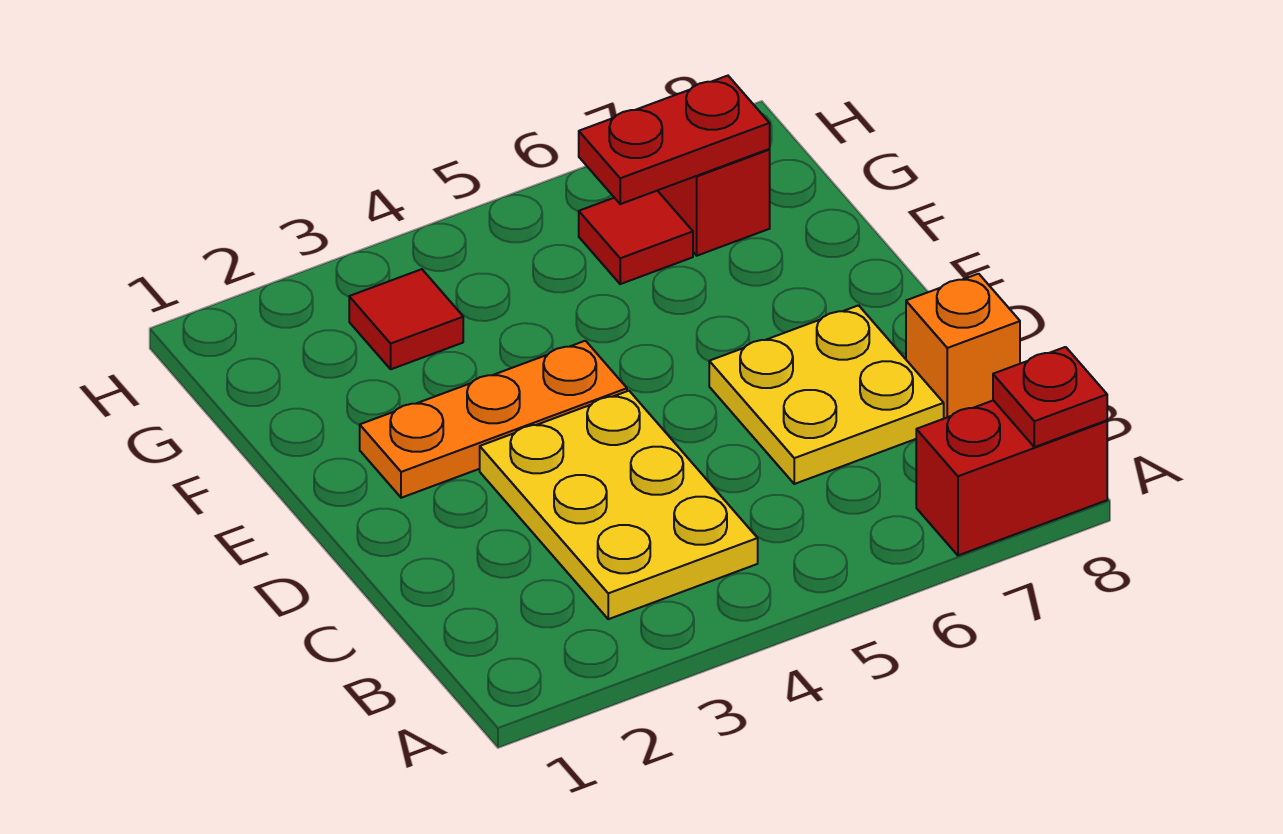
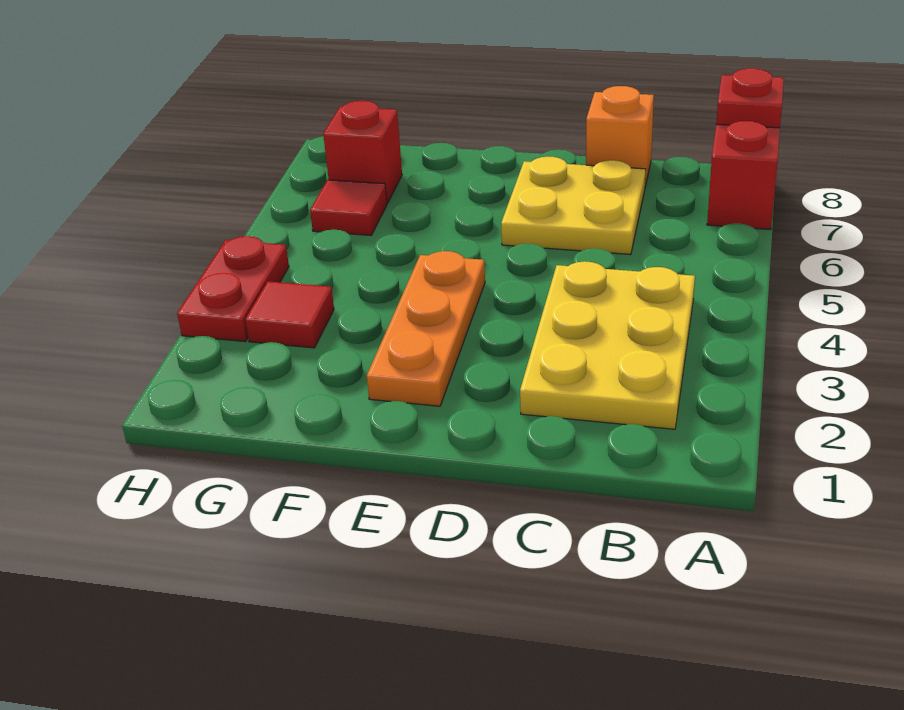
yellow 2x3 plate [480,391,758,619] -> yellow 2x3 plate turned to [520,261,695,429]
red 1x2 plate [579,76,770,204] -> red 1x2 plate moved to [177,236,289,342]

